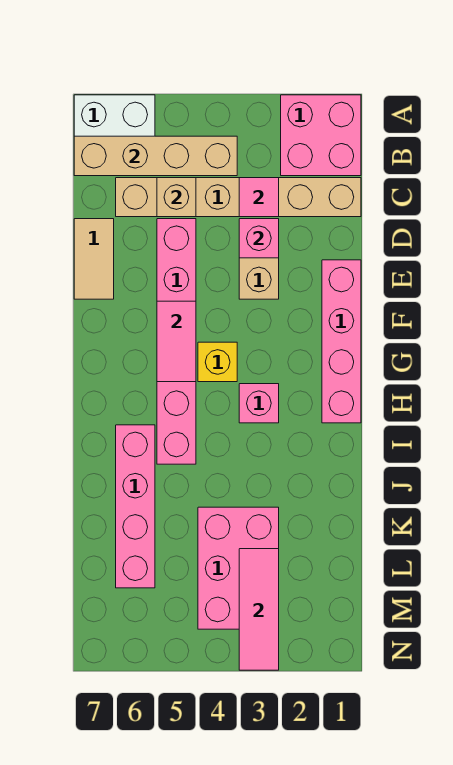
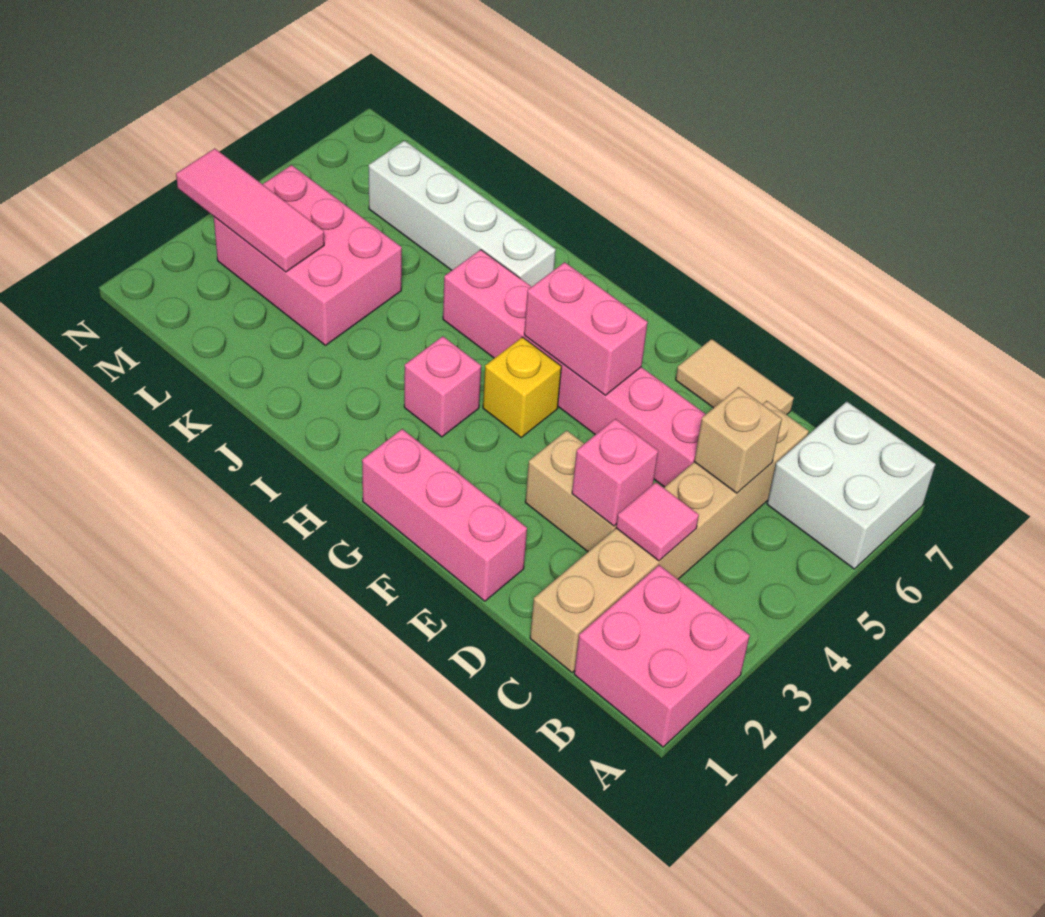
tan 1x4 brick [74,136,237,176] -> none
pink 1x4 brick [322,260,361,423] -> pink 1x3 brick [362,429,527,601]
pink 1x2 tile [157,301,196,382] -> pink 1x2 brick [524,262,648,395]
pink 1x4 brick [116,425,155,588] -> white 1x4 brick [369,140,556,287]

